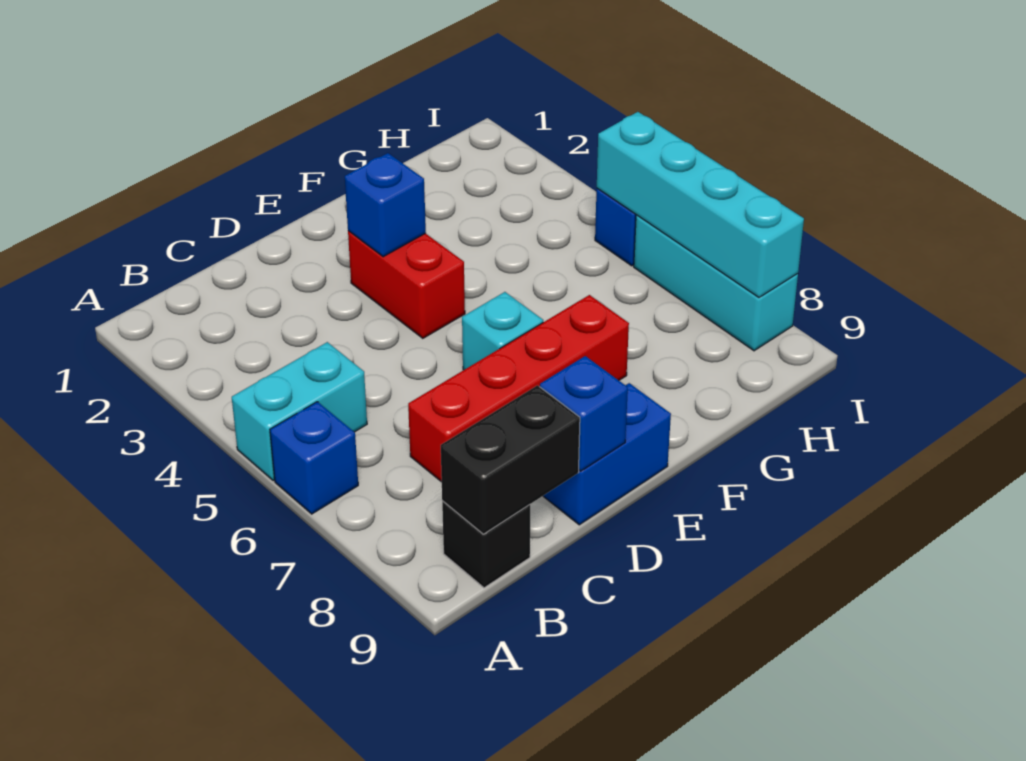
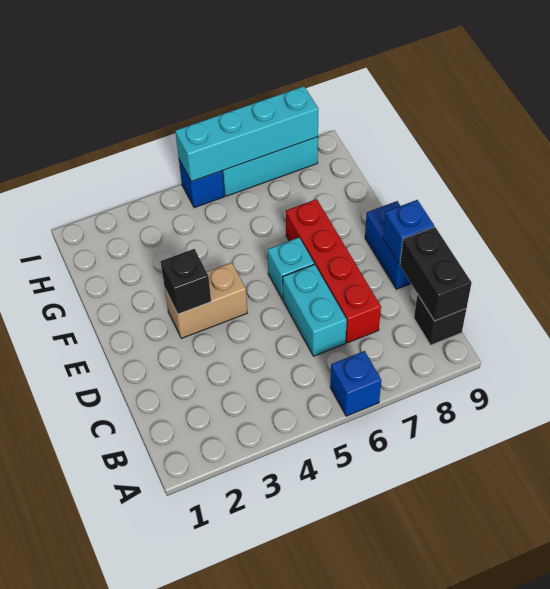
cyan 1x2 brick [232,342,367,480] -> cyan 1x2 brick moved to [283,265,347,356]
red 1x2 brick [348,231,465,338] -> tan 1x2 brick [165,262,247,338]
blue 1x1 brick [345,153,426,257] -> black 1x1 brick [160,249,211,314]

